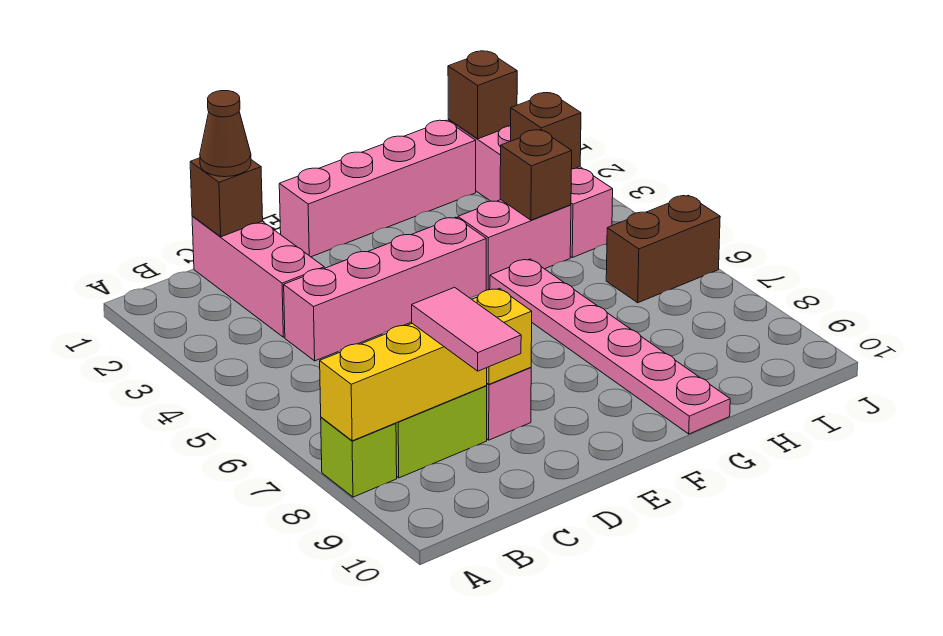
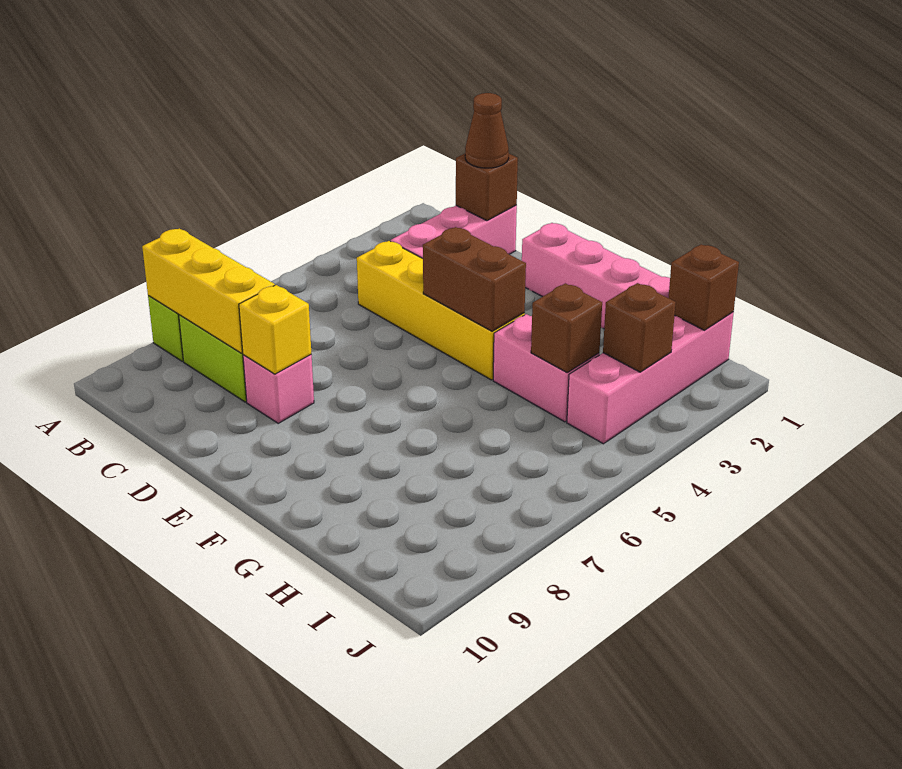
pink 1x4 brick [284,217,486,361] -> yellow 1x4 brick [357,241,525,380]
pink 1x2 tile [412,287,521,371] -> none
pink 1x6 plate [490,259,730,434] -> none
brown 1x2 brick [606,195,720,303] -> brown 1x2 brick moved to [423,227,526,331]

